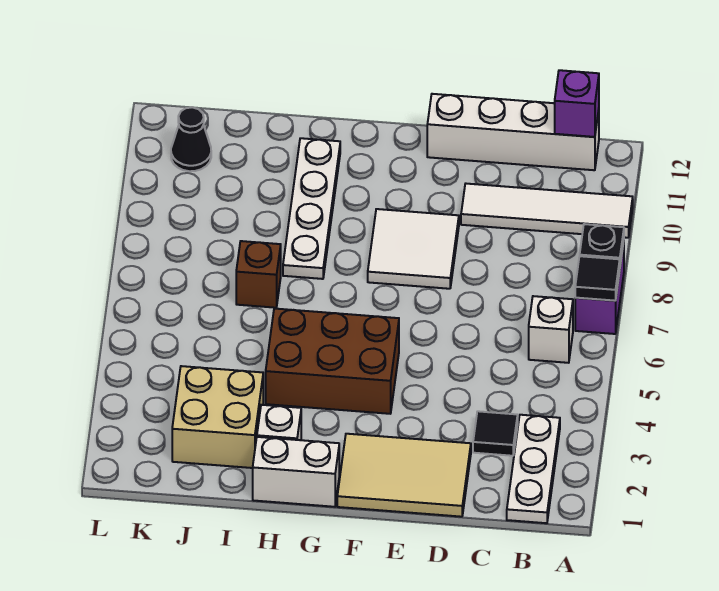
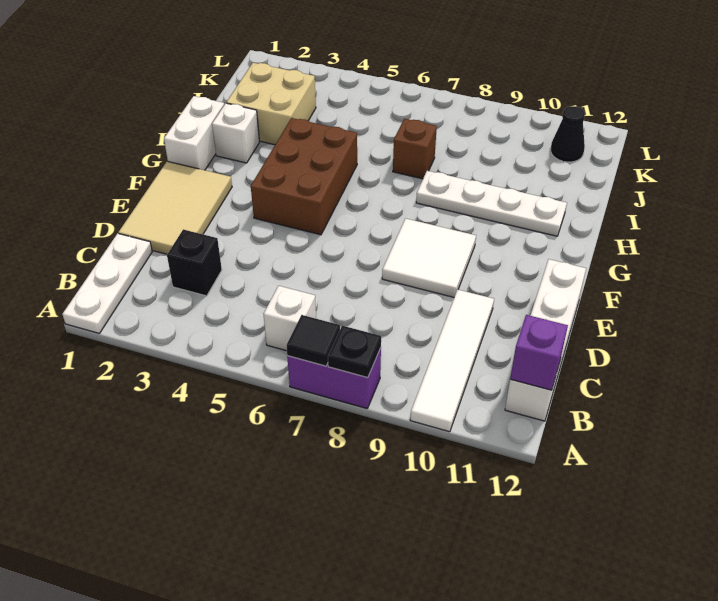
white 1x3 plate [507,415,560,523] -> white 1x3 plate turned to [62,233,152,333]
black 1x1 tile [473,411,518,456] -> black 1x1 brick [167,229,222,296]

